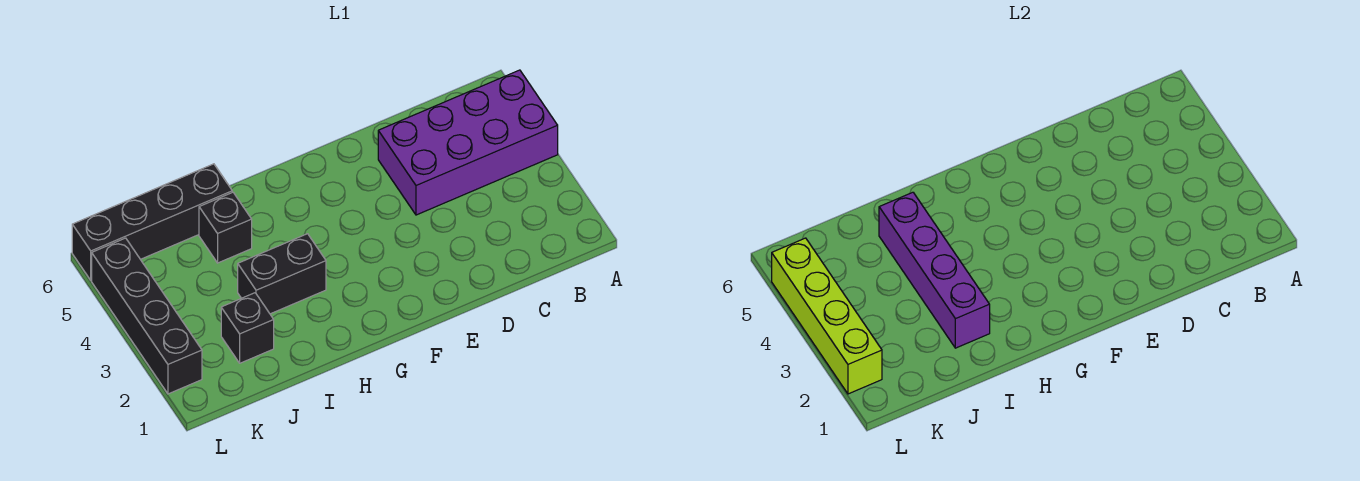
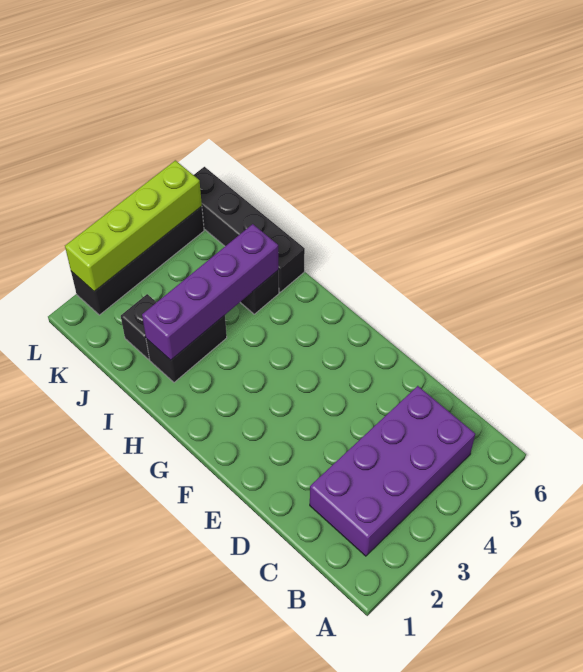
purple 2x4 brick [378,70,558,215] -> purple 2x4 brick turned to [310,386,475,556]
black 1x2 brick [238,234,326,314] -> black 1x2 brick turned to [146,315,227,382]

